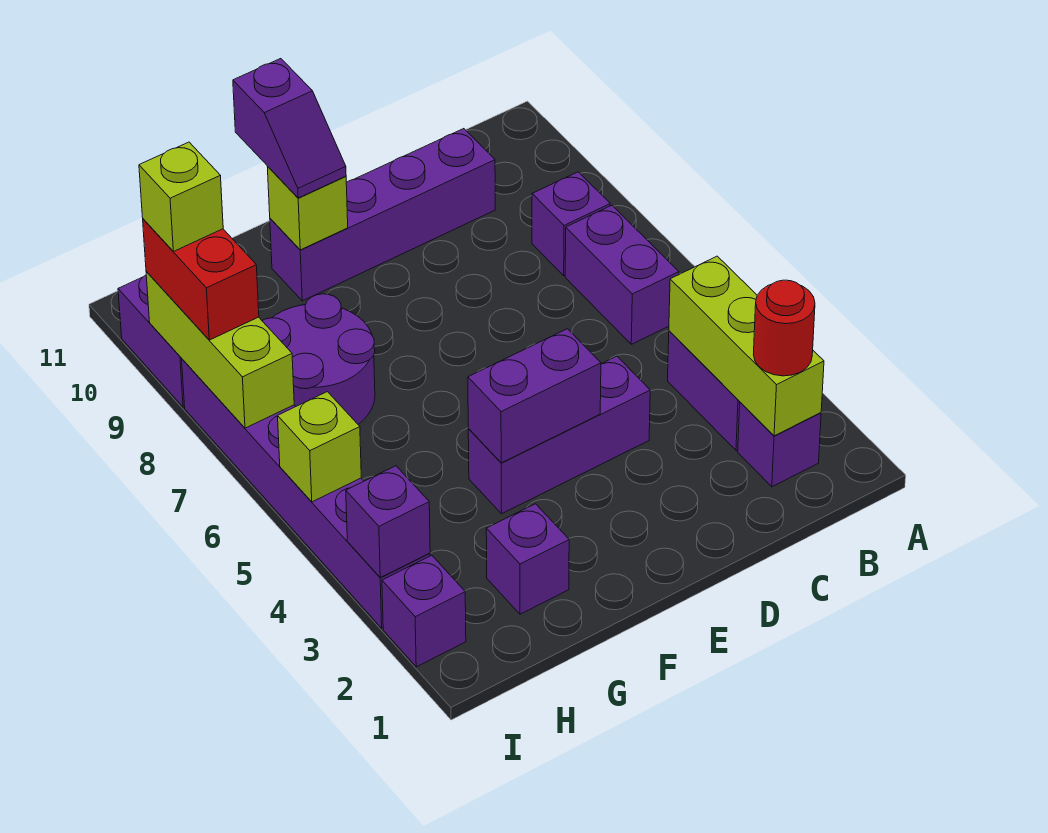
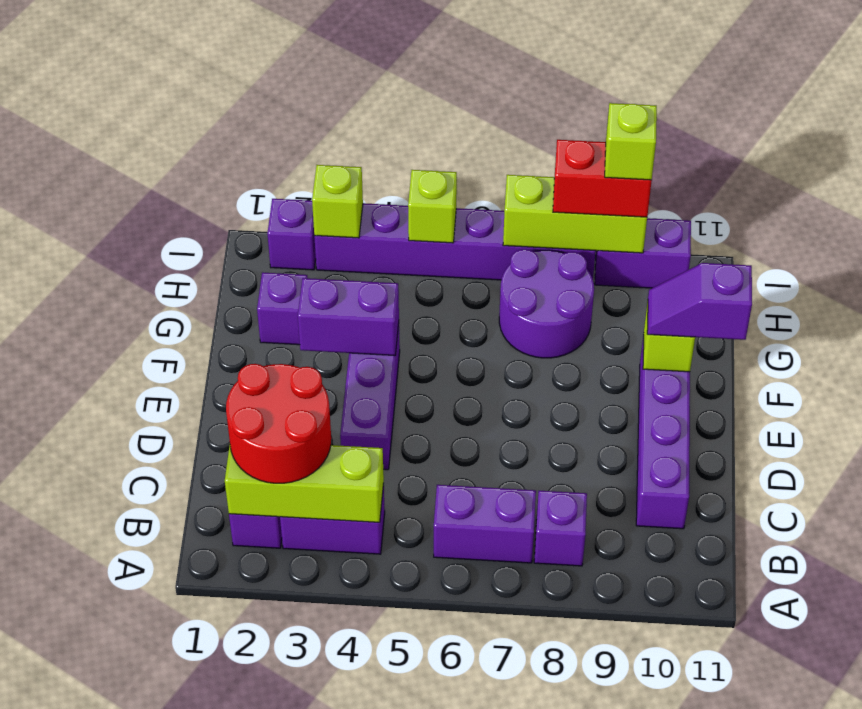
red 1x1 round brick [753,280,815,376] -> red 2x2 round brick [226,364,331,483]
purple 1x2 brick [468,329,601,463] -> purple 1x2 brick turned to [298,278,399,356]
purple 1x1 brick [346,466,430,577] -> lime 1x1 brick [312,165,363,238]

